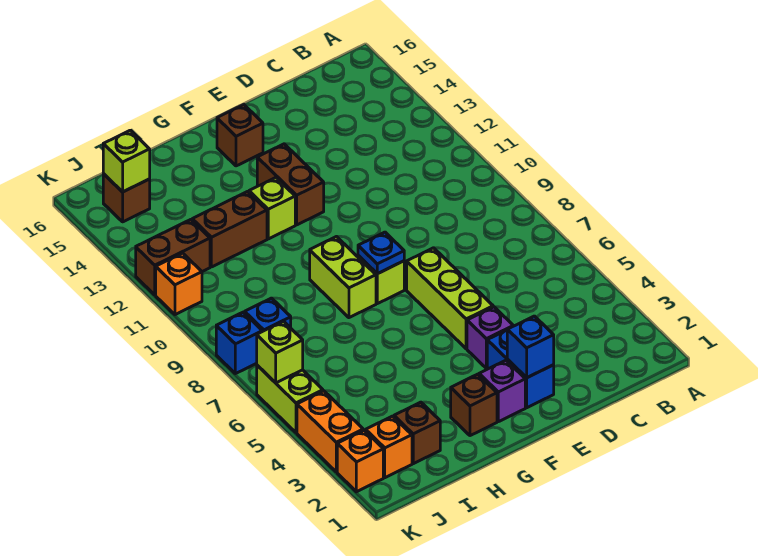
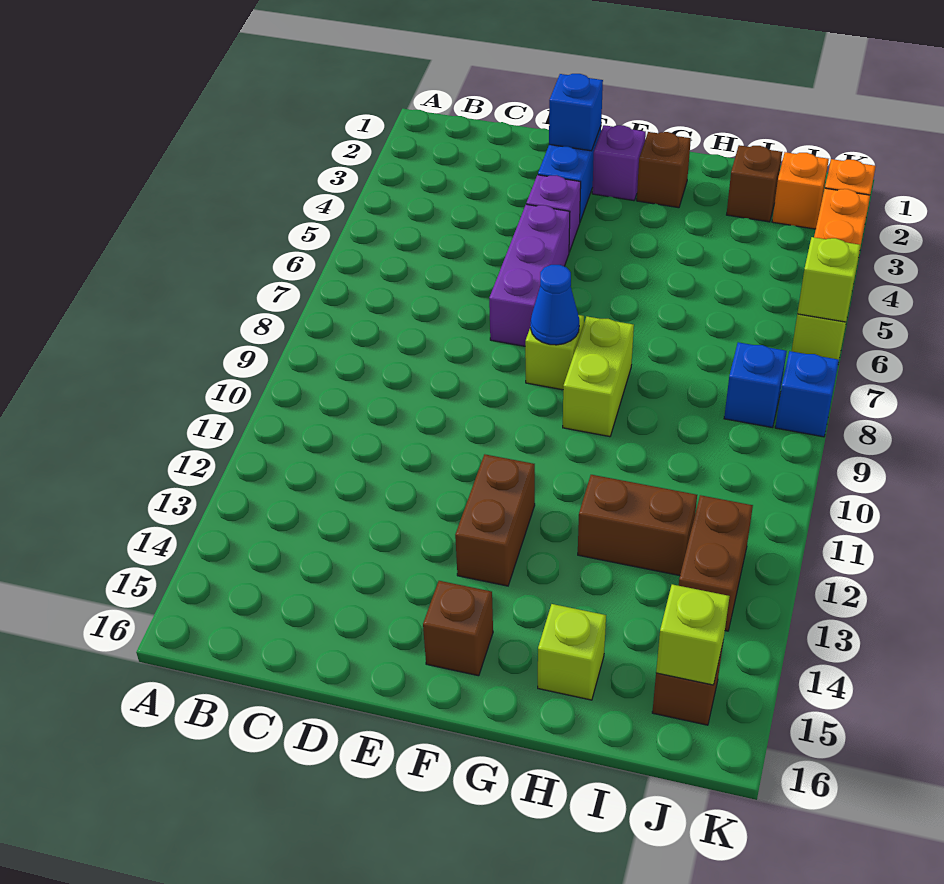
lime 1x3 brick [407,248,493,349] -> purple 1x3 brick [489,204,570,346]
blue 1x1 plate [358,232,404,274] -> blue 1x1 cone [531,265,579,345]
lime 1x1 brick [249,178,295,239] -> lime 1x1 brick moved to [538,604,606,700]
brown 1x2 brick [136,220,210,295] -> brown 1x2 brick turned to [679,495,753,631]
orange 1x1 brick [156,253,202,315] -> none

